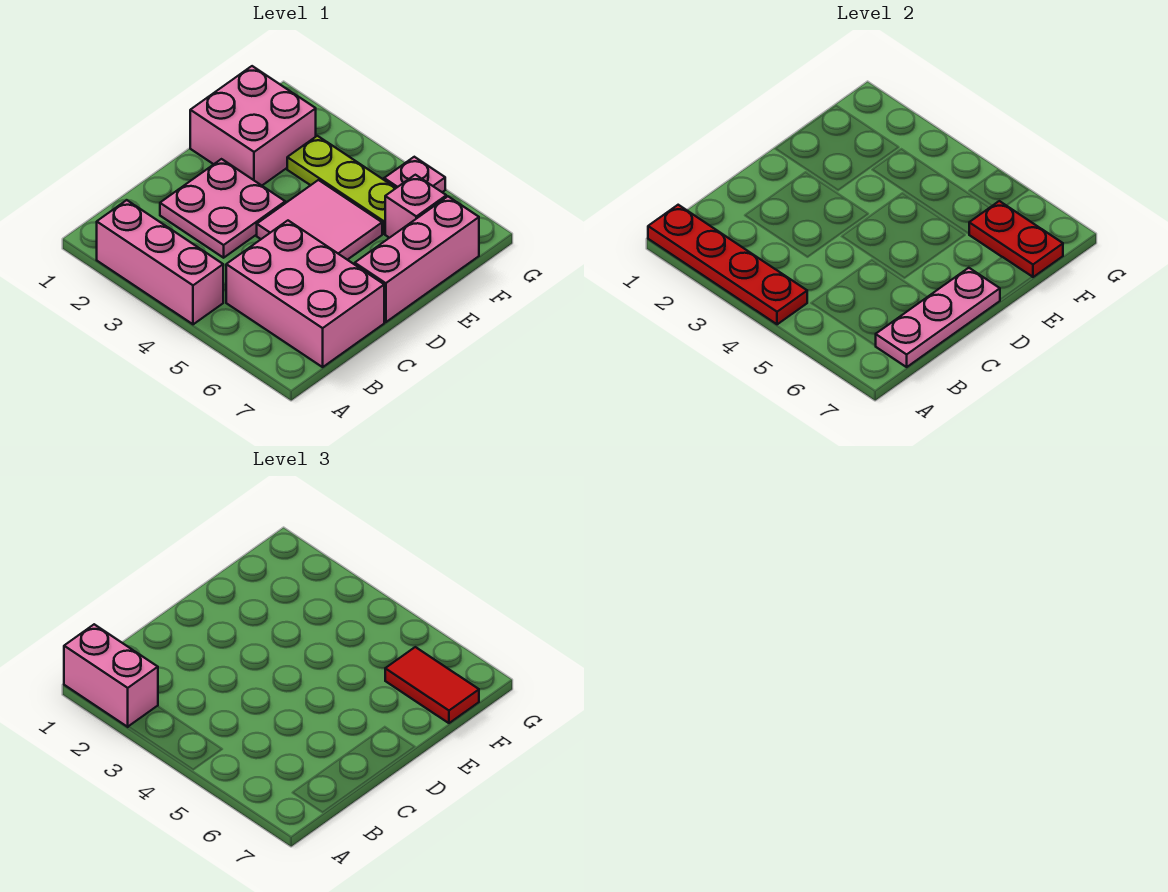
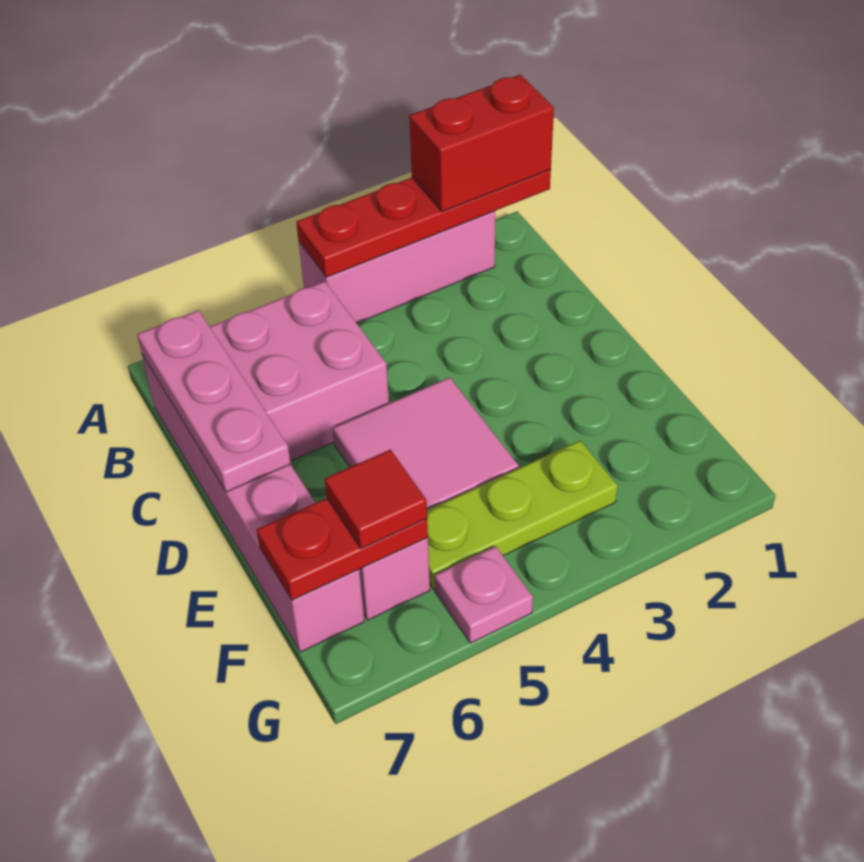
pink 1x2 brick [64,624,158,727] -> red 1x2 brick [409,75,554,212]
pink 2x2 plate [160,159,285,258] -> none
pink 2x2 brick [190,66,316,185] -> none
red 1x2 tile [385,647,479,723] -> red 1x1 tile [325,450,427,549]

